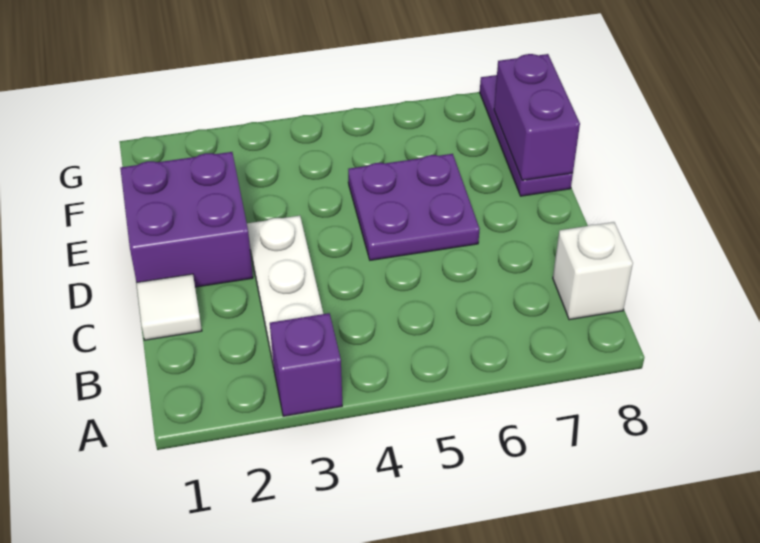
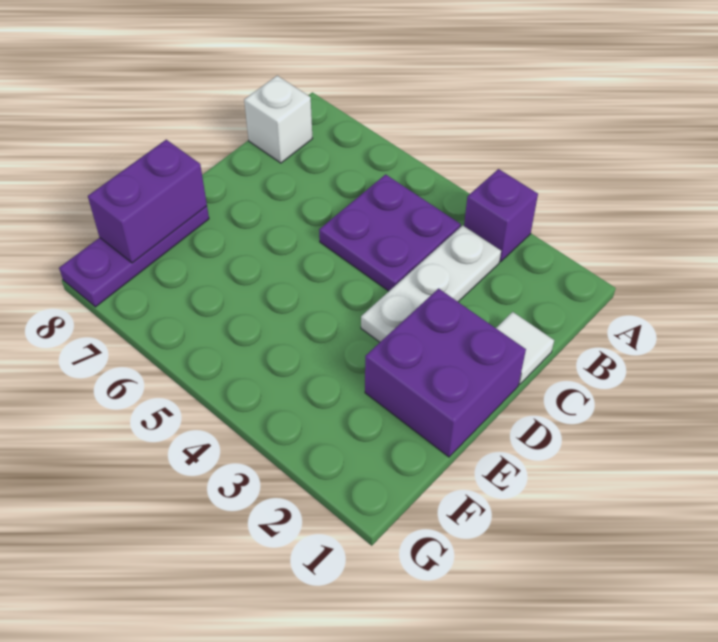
purple 2x2 plate [348,154,479,260] -> purple 2x2 plate moved to [319,174,461,291]

